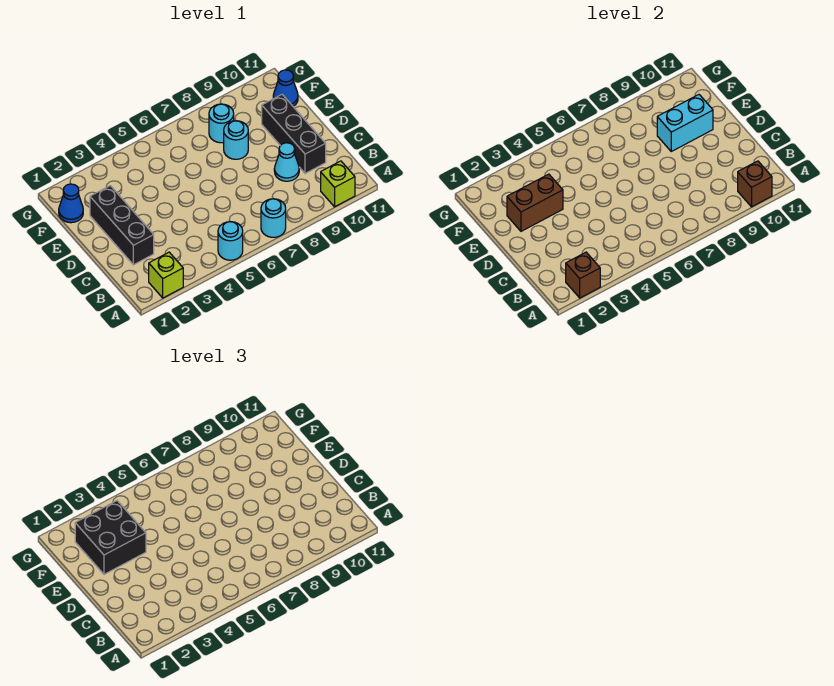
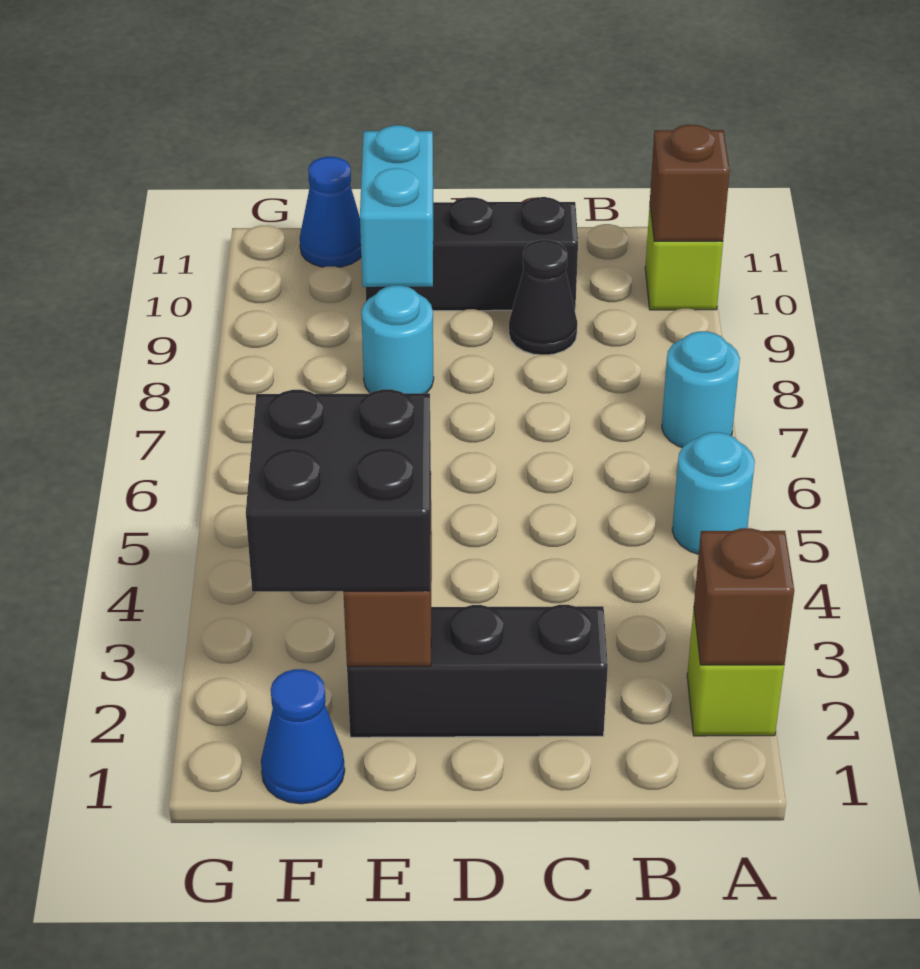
cyan 1x1 cone [274,143,299,181] -> black 1x1 cone [509,240,577,355]
cyan 1x1 round brick [209,104,234,143] -> none

